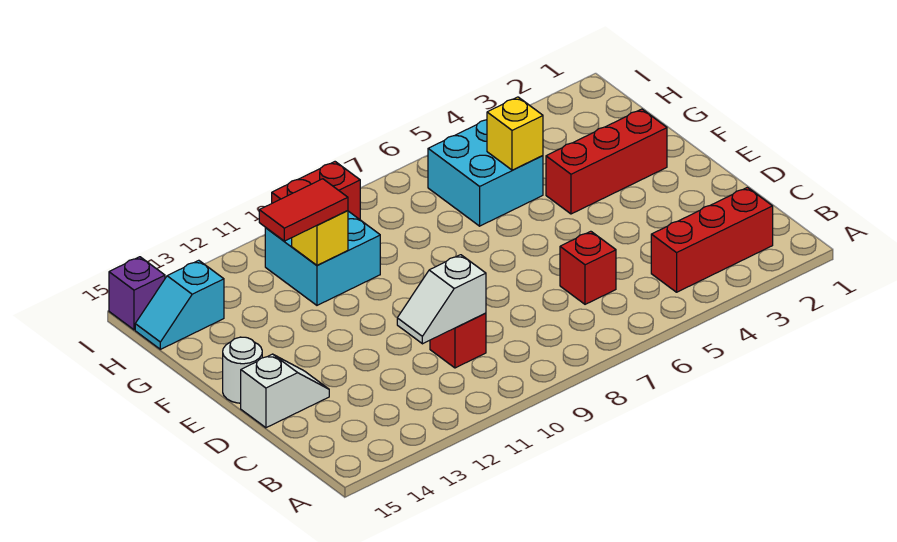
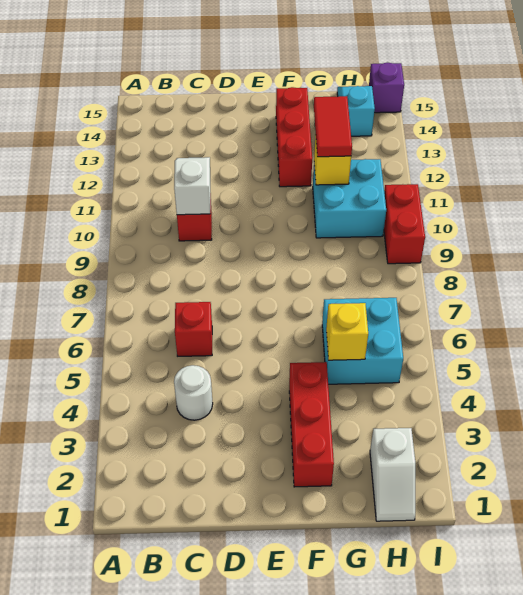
red 1x3 brick [651,187,773,292] -> red 1x3 brick moved to [276,87,312,187]
white 1x2 slope [241,354,329,428] -> white 1x2 slope moved to [370,428,415,521]
white 1x1 round brick [223,337,262,403] -> white 1x1 round brick moved to [174,365,213,420]

